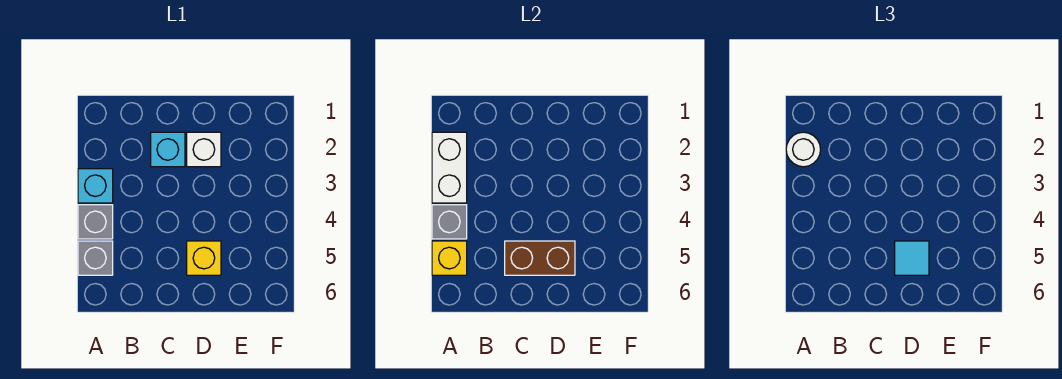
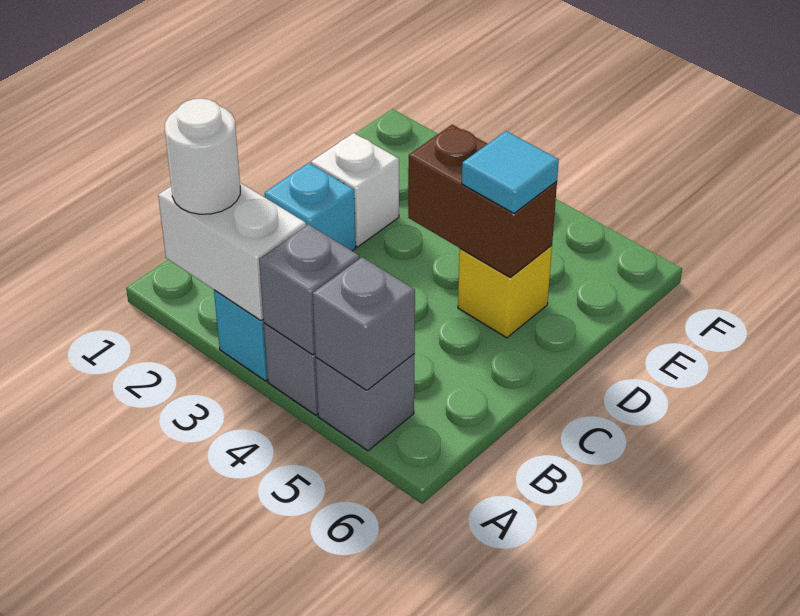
yellow 1x1 brick [432,241,467,275] -> grey 1x1 brick [313,257,415,390]
brown 1x2 brick [505,241,575,275] -> brown 1x2 brick turned to [408,125,557,277]

